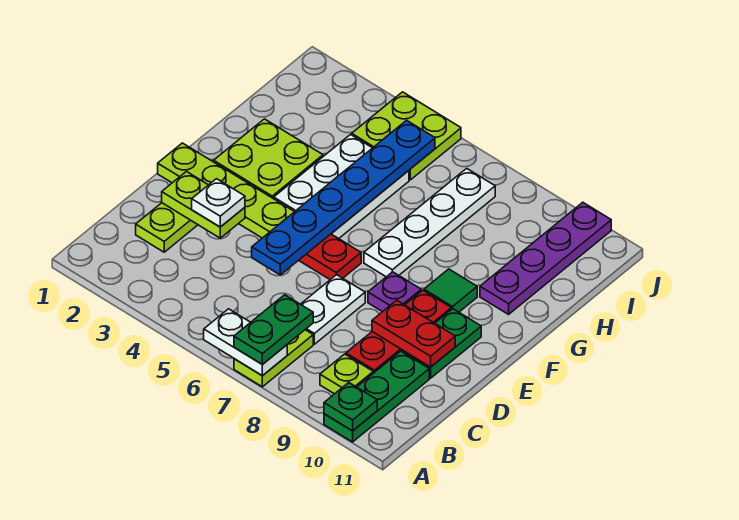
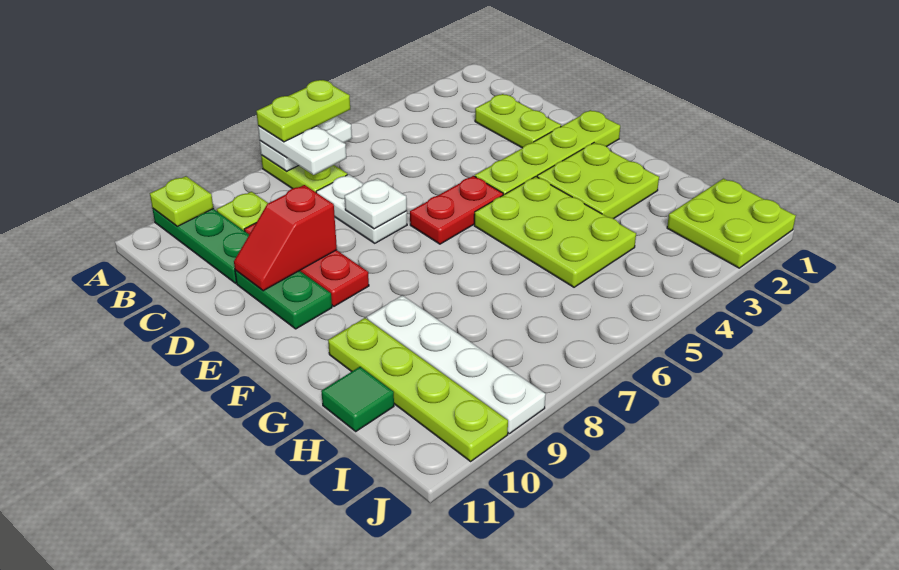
green 1x2 plate [234,295,313,365] -> white 1x2 plate [258,126,346,175]
green 1x1 plate [324,383,377,431] -> lime 1x1 plate [150,176,213,226]
lime 1x2 plate [162,172,245,238] -> lime 1x2 plate moved to [256,80,350,142]
white 1x1 plate [192,179,245,227] -> white 1x1 plate moved to [345,178,407,229]
blue 1x6 plate [252,120,435,275] -> none
red 1x2 plate [372,300,455,367] -> red 1x2 slope [234,185,337,291]
purple 1x1 plate [368,272,421,312] -> none
white 2x3 plate [274,135,409,239] -> lime 2x3 plate [474,177,636,287]
white 1x4 plate [364,168,495,277] -> white 1x4 plate moved to [367,295,546,434]
green 1x1 tile [424,269,477,312] -> green 1x1 tile moved to [321,367,394,431]
purple 1x4 plate [480,202,611,314] -> lime 1x4 plate [328,318,508,461]
lime 2x2 plate [352,92,461,180] -> lime 2x2 plate moved to [667,179,796,268]

